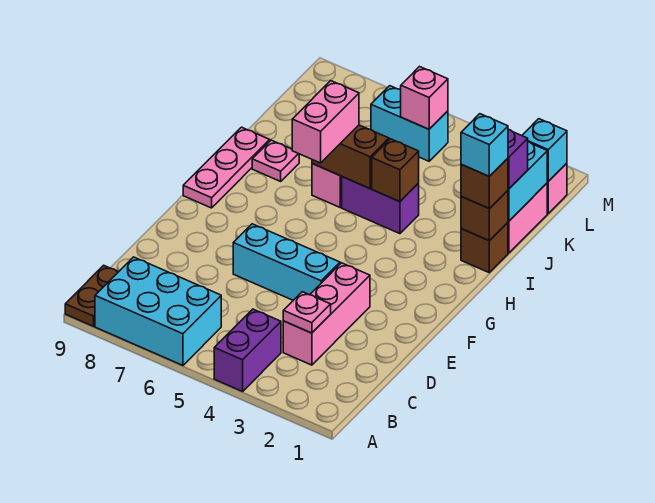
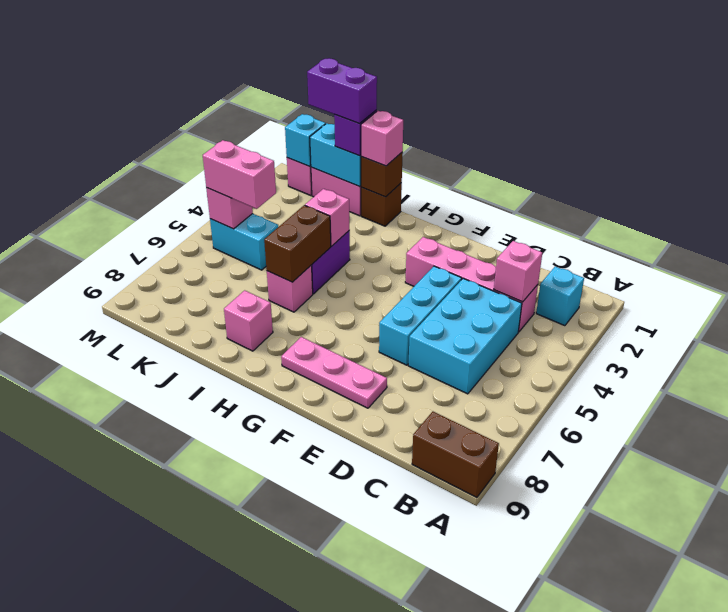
purple 1x2 brick [214,309,281,391] -> purple 1x2 brick moved to [307,58,377,124]
cyan 2x3 brick [95,257,221,365] -> cyan 2x3 brick moved to [408,278,522,394]
brown 1x2 plate [65,265,118,326] -> brown 1x2 brick [412,412,499,498]
pink 1x3 brick [283,263,370,365] -> pink 1x4 brick [405,237,538,332]
pink 1x1 plate [283,292,331,333] -> pink 1x1 brick [494,241,542,302]
pink 1x3 plate [183,127,270,208] -> pink 1x3 plate moved to [281,337,387,408]
pink 1x2 brick [292,81,359,163] -> pink 1x2 brick moved to [203,140,276,209]
brown 1x1 brick [461,158,508,209] -> pink 1x1 brick [361,111,403,166]
cyan 1x1 brick [461,114,508,176] -> cyan 1x1 brick moved to [536,266,584,326]
brown 1x1 brick [372,139,419,202] -> pink 1x1 brick [305,189,350,246]
pink 1x1 plate [252,140,299,181] -> pink 1x1 brick [224,290,273,351]
cyan 1x2 brick [371,86,448,161] -> cyan 1x2 brick turned to [210,214,278,270]

